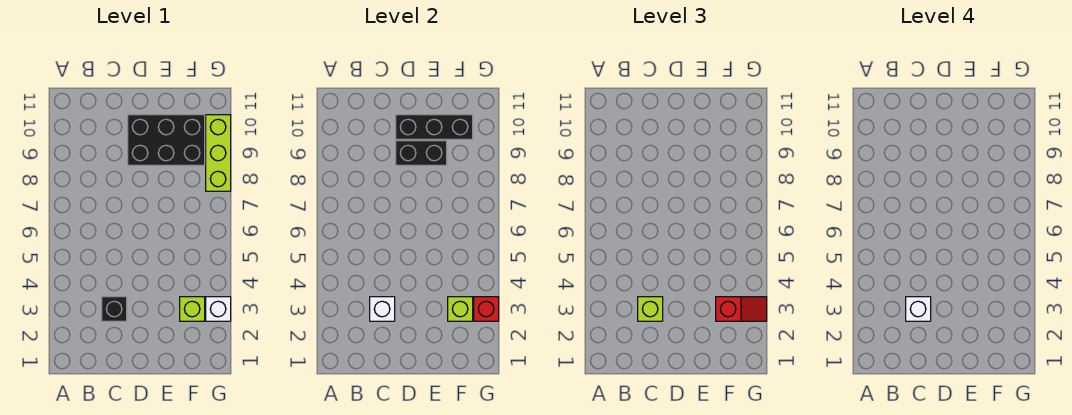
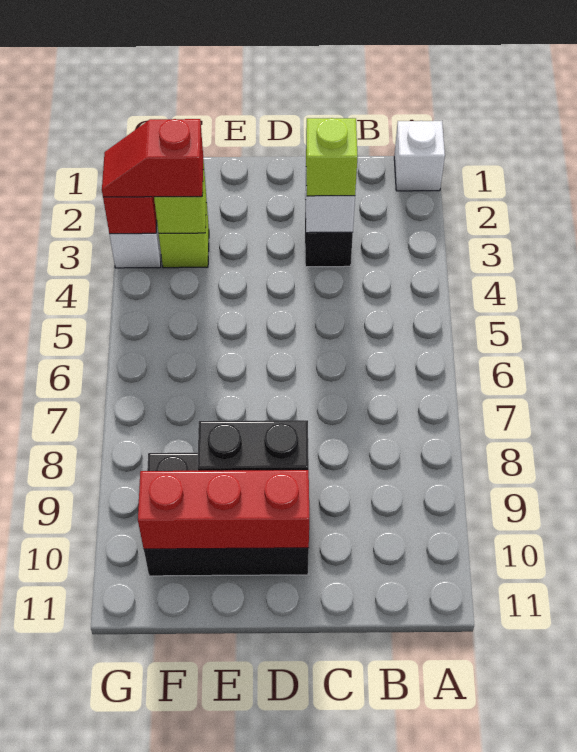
white 1x1 brick [906,297,931,321] -> white 1x1 brick moved to [394,121,445,191]
black 1x3 brick [396,115,473,139] -> red 1x3 brick [138,470,309,549]
lime 1x3 brick [206,115,231,191] -> none

